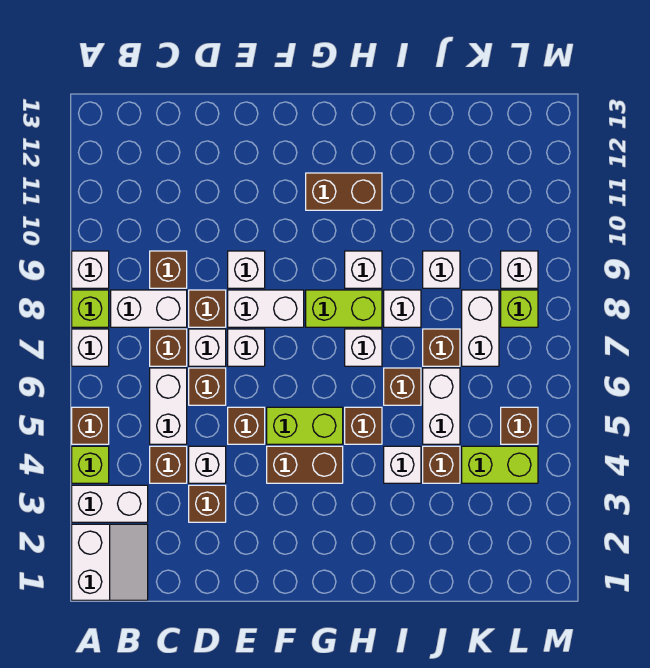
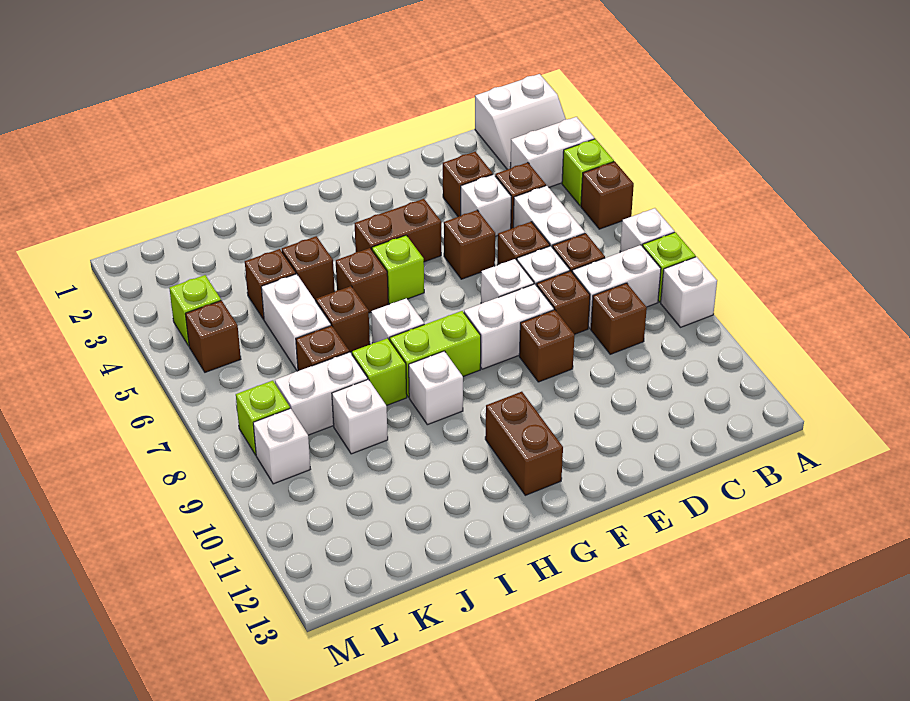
white 2x2 slope [72,524,148,600] -> white 2x2 slope turned to [475,74,566,170]
white 1x1 brick [228,251,265,288] -> brown 1x1 brick [519,310,575,382]
lime 1x2 brick [267,407,343,444] -> lime 1x1 brick [372,235,424,304]
brown 1x2 brick [306,173,382,210] -> brown 1x2 brick turned to [485,392,563,495]
white 1x1 brick [384,446,421,483] -> brown 1x1 brick [282,236,335,301]
white 1x1 brick [384,290,421,327] -> lime 1x1 brick [352,338,407,406]
lime 1x2 brick [462,446,538,483] -> lime 1x1 brick [169,275,221,346]
white 1x2 brick [462,290,499,366] -> white 1x2 brick turned to [275,352,368,435]

